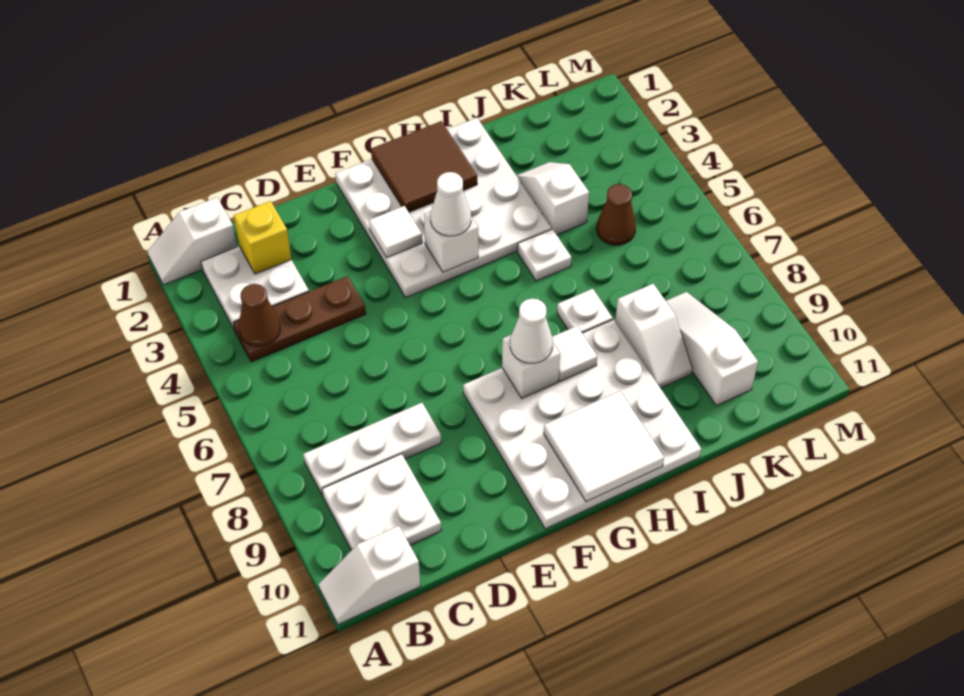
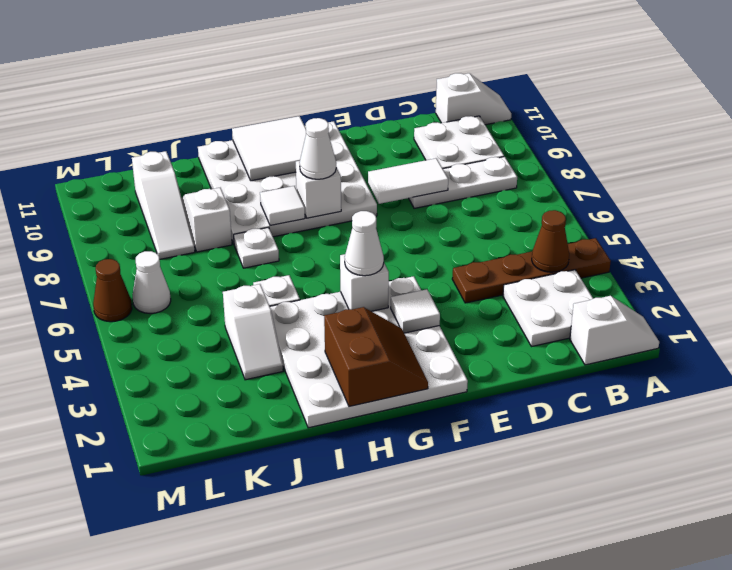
brown 1x3 plate [234,276,366,362] -> brown 1x4 plate [452,238,611,303]
yellow 1x1 brick [234,201,291,274] -> none
none -> white 1x2 tile [368,158,448,204]
brown 2x2 tile [371,121,477,212] -> brown 2x2 slope [324,307,428,407]
brown 1x1 cone [597,184,636,245] -> brown 1x1 cone moved to [93,259,132,322]
none -> white 1x1 cone [133,251,171,314]

